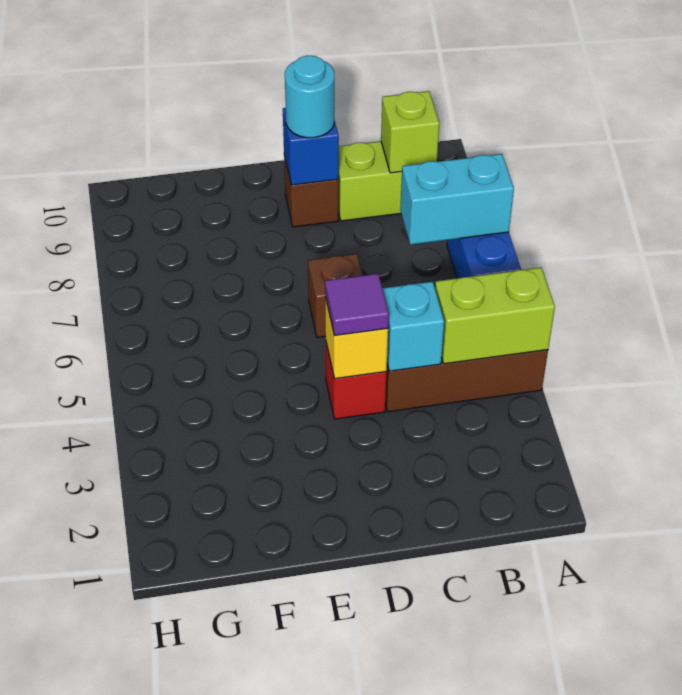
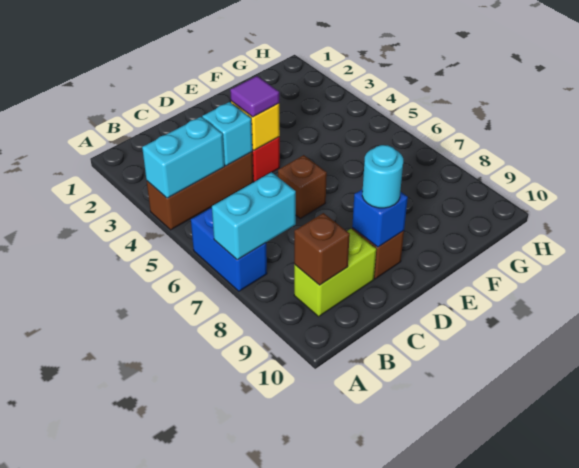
lime 1x2 brick [435,267,555,364] -> cyan 1x2 brick [142,117,224,198]
lime 1x1 brick [381,91,439,173] -> brown 1x1 brick [294,213,350,285]

